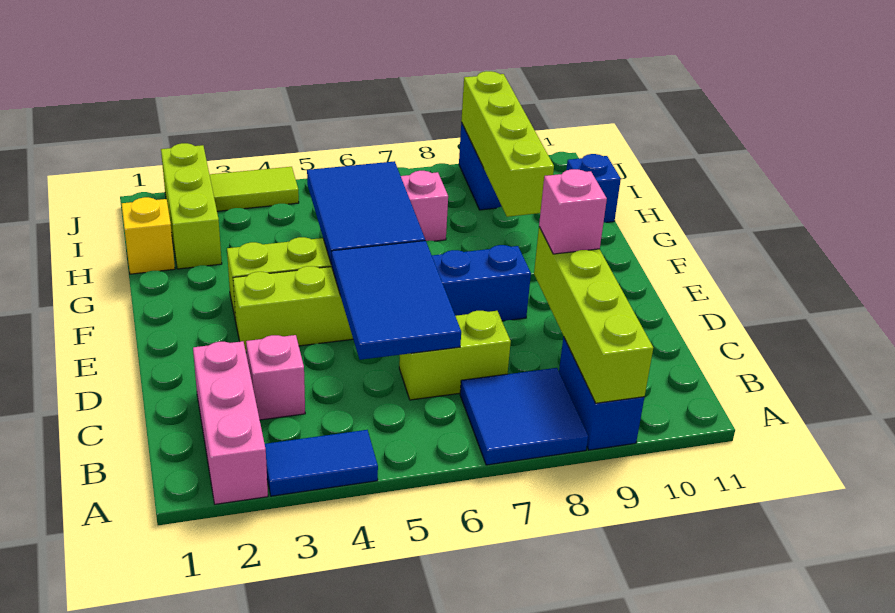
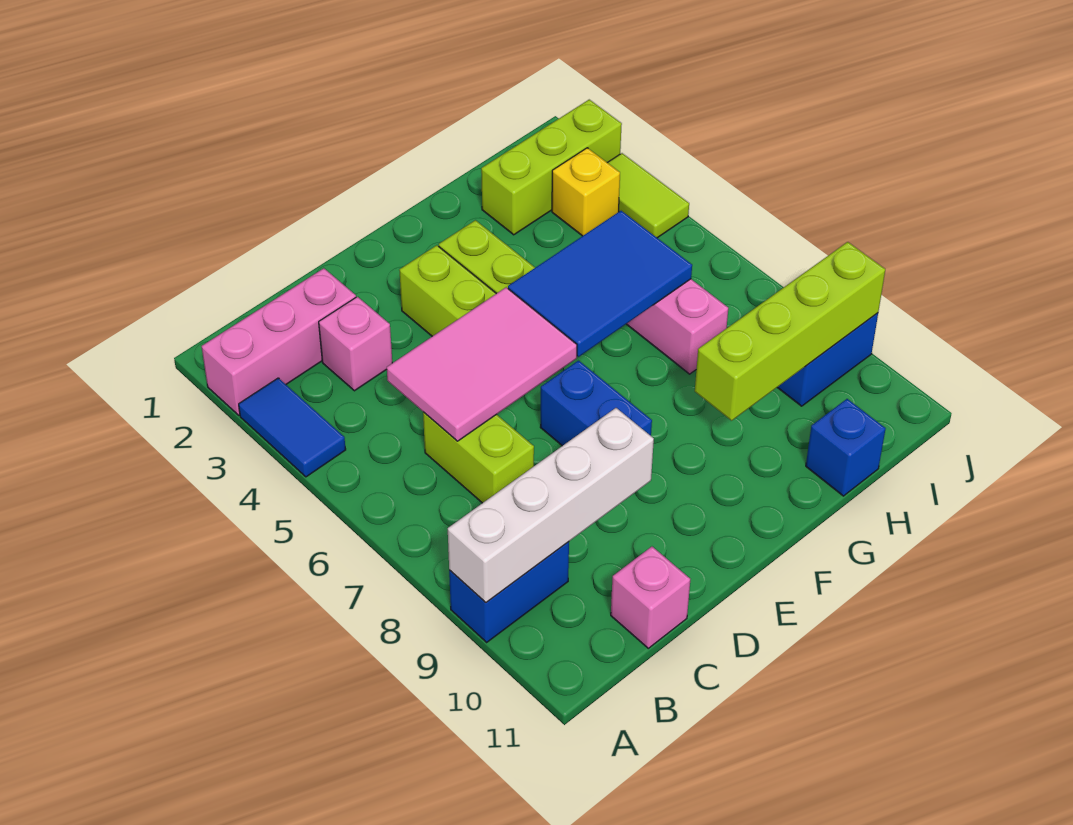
blue 2x2 tile [460,368,588,465] -> none
lime 1x4 brick [534,227,653,403] -> white 1x4 brick [448,408,654,602]
blue 2x3 tile [331,241,461,360] -> pink 2x3 tile [387,287,577,441]
pink 1x1 brick [539,169,607,254] -> pink 1x1 brick moved to [611,547,690,648]
yellow 1x1 brick [122,197,175,274] -> yellow 1x1 brick moved to [552,148,620,236]

